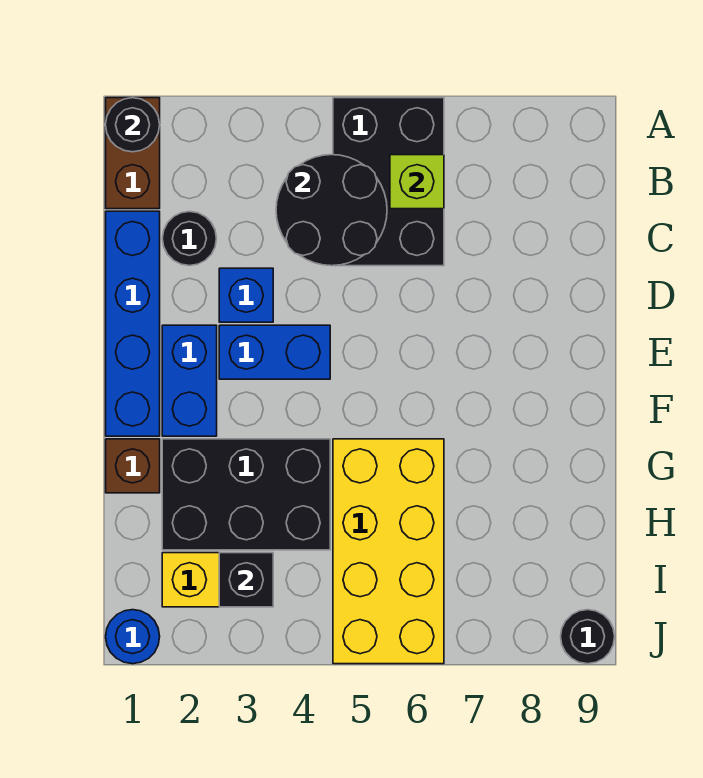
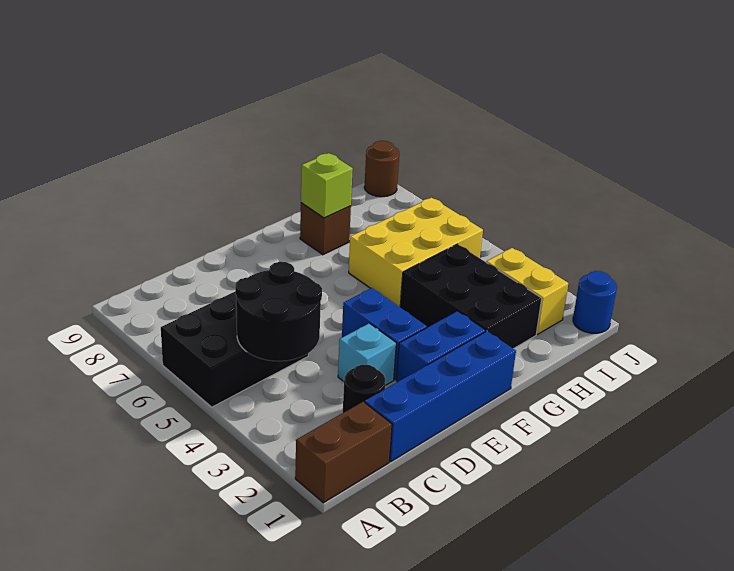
black 1x1 round brick [106,98,160,152] -> none
lime 1x1 brick [390,155,444,209] -> lime 1x1 brick moved to [301,153,353,218]
blue 1x1 brick [219,268,273,322] -> cyan 1x1 brick [338,323,396,385]
brown 1x1 brick [106,439,160,493] -> brown 1x1 brick moved to [300,203,351,255]
yellow 2x4 brick [333,439,444,664] -> yellow 2x3 brick [349,198,483,307]
black 1x1 brick [219,553,273,607] -> none
black 1x1 round brick [561,610,615,664] -> brown 1x1 round brick [364,141,399,197]

